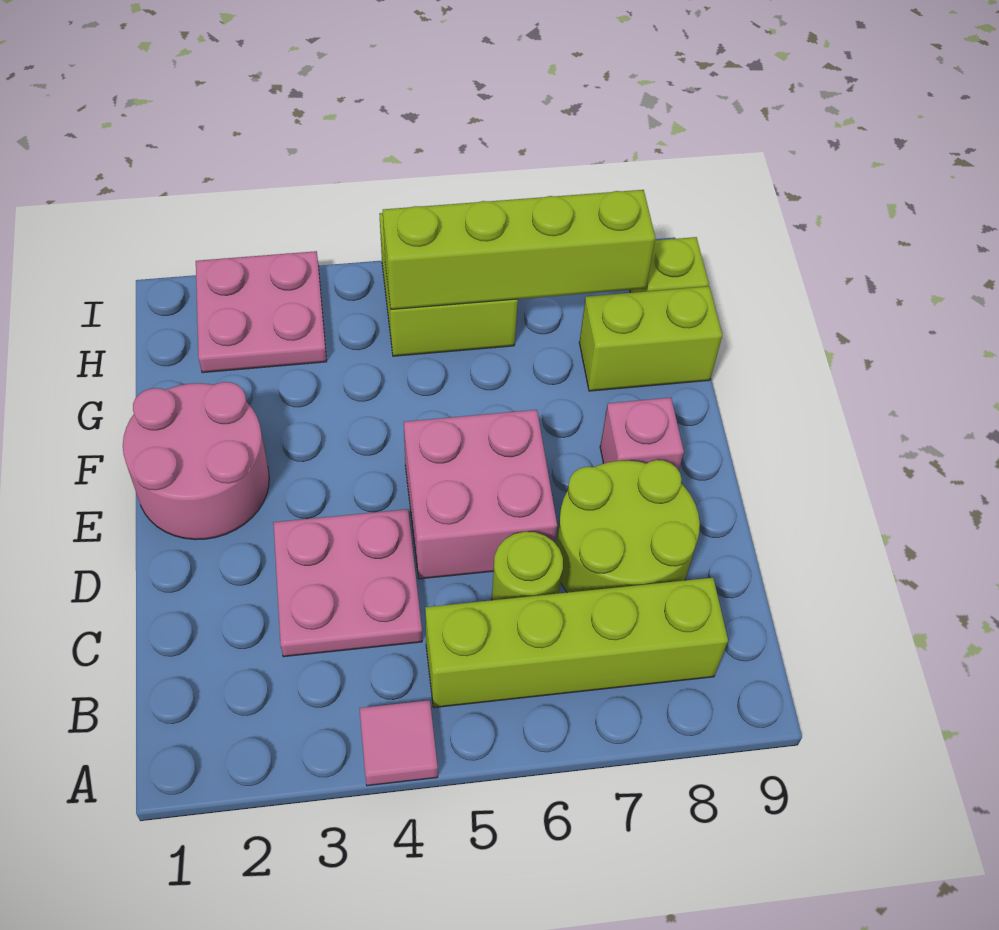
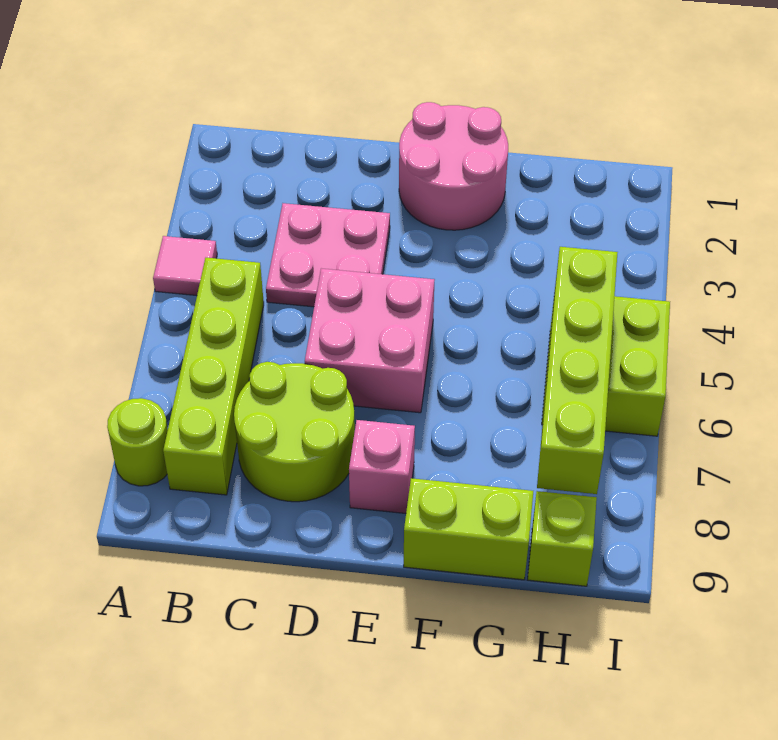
lime 1x1 round brick [492,532,563,600] -> lime 1x1 round brick moved to [107,398,168,486]
lime 1x2 brick [579,286,722,391] -> lime 1x2 brick turned to [404,478,533,580]
pink 2x2 plate [196,251,327,373] -> none

